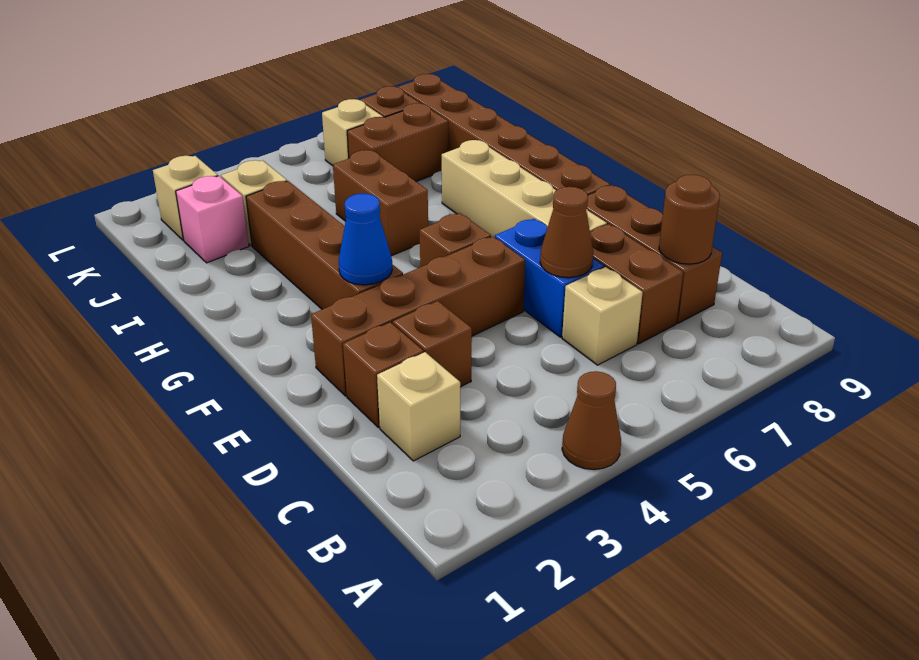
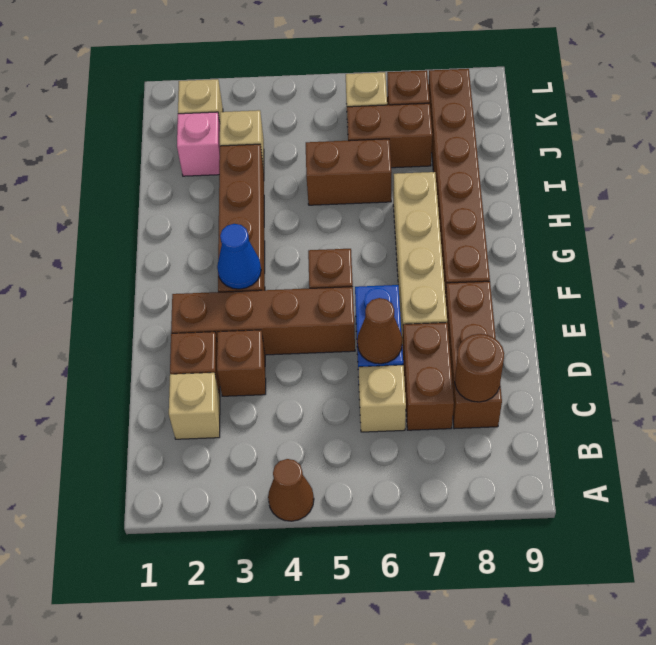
brown 1x2 brick [333,150,428,256] -> brown 1x2 brick turned to [306,139,392,205]

